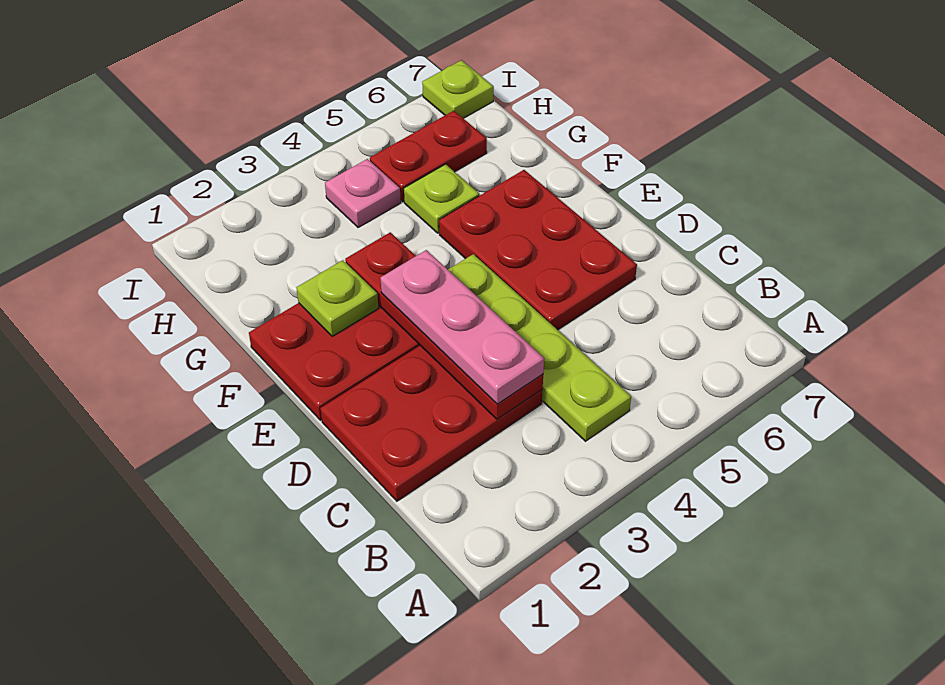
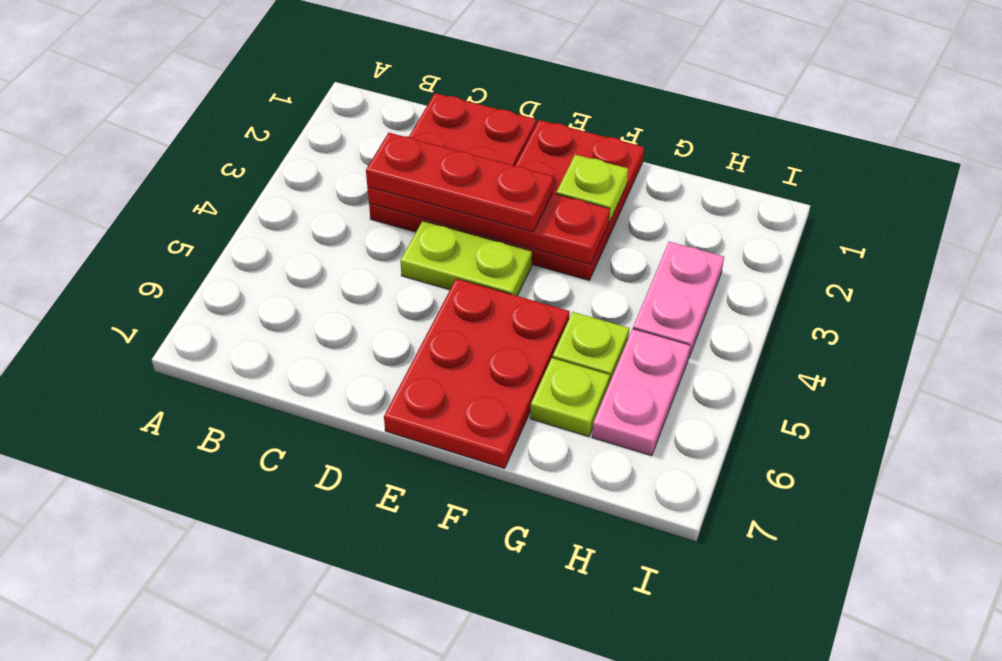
lime 1x4 plate [448,254,631,441] -> lime 1x2 plate [400,221,532,296]
pink 1x3 plate [380,250,544,404] -> red 1x3 plate [366,133,553,232]
red 2x3 plate [439,170,637,330] -> red 2x3 plate turned to [384,279,570,468]
pink 1x1 plate [325,159,401,228] -> pink 1x2 plate [633,242,724,357]
red 1x2 plate [370,111,487,202] -> pink 1x2 plate [592,329,690,456]
lime 1x1 plate [422,60,494,118] -> lime 1x1 plate moved to [530,358,610,437]

